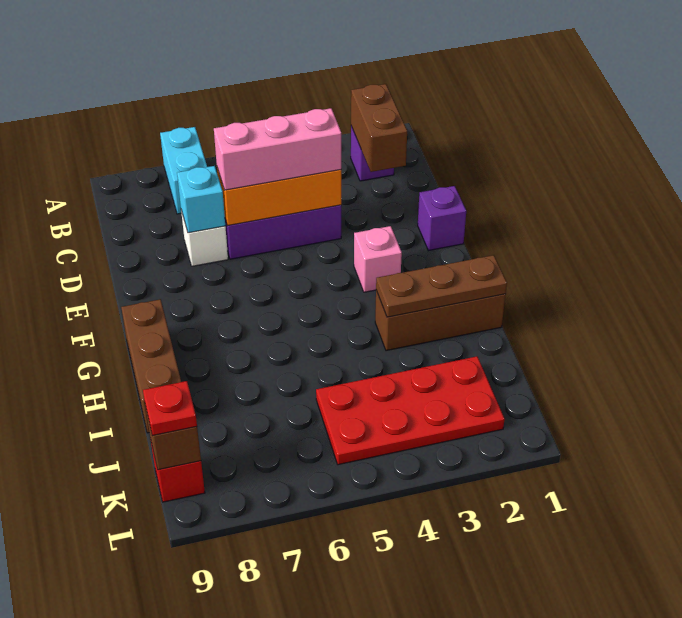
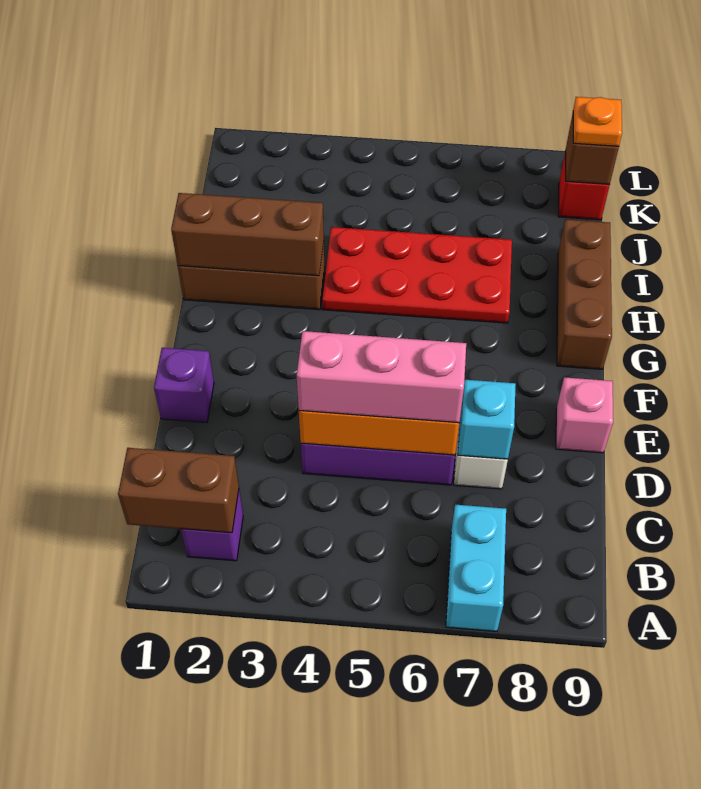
brown 1x2 brick [351,84,407,172] -> brown 1x2 brick turned to [118,448,239,533]
pink 1x1 brick [354,226,402,292] -> pink 1x1 brick moved to [556,377,613,453]
brown 1x3 plate [376,255,507,317] -> brown 1x3 brick [171,193,324,276]
red 2x4 plate [316,356,505,465] -> red 2x4 plate moved to [322,227,512,323]
red 1x1 plate [143,381,197,436] -> orange 1x1 plate [573,97,622,146]

